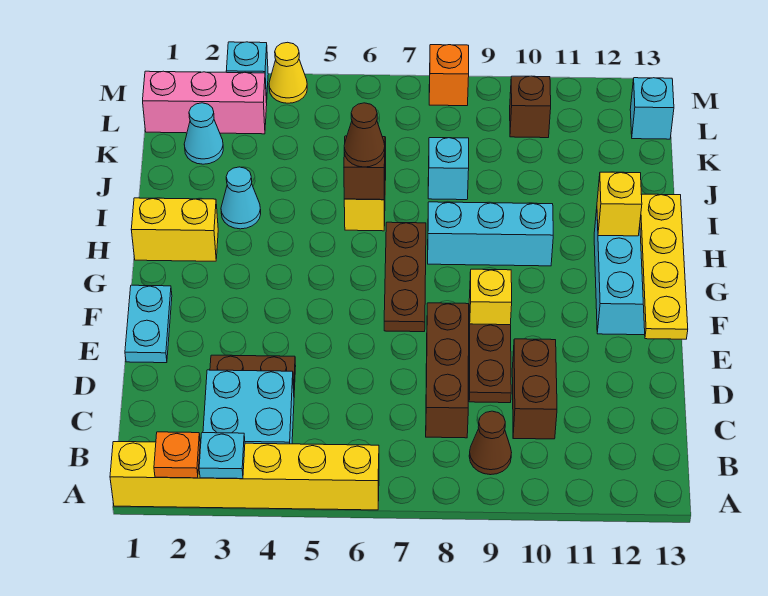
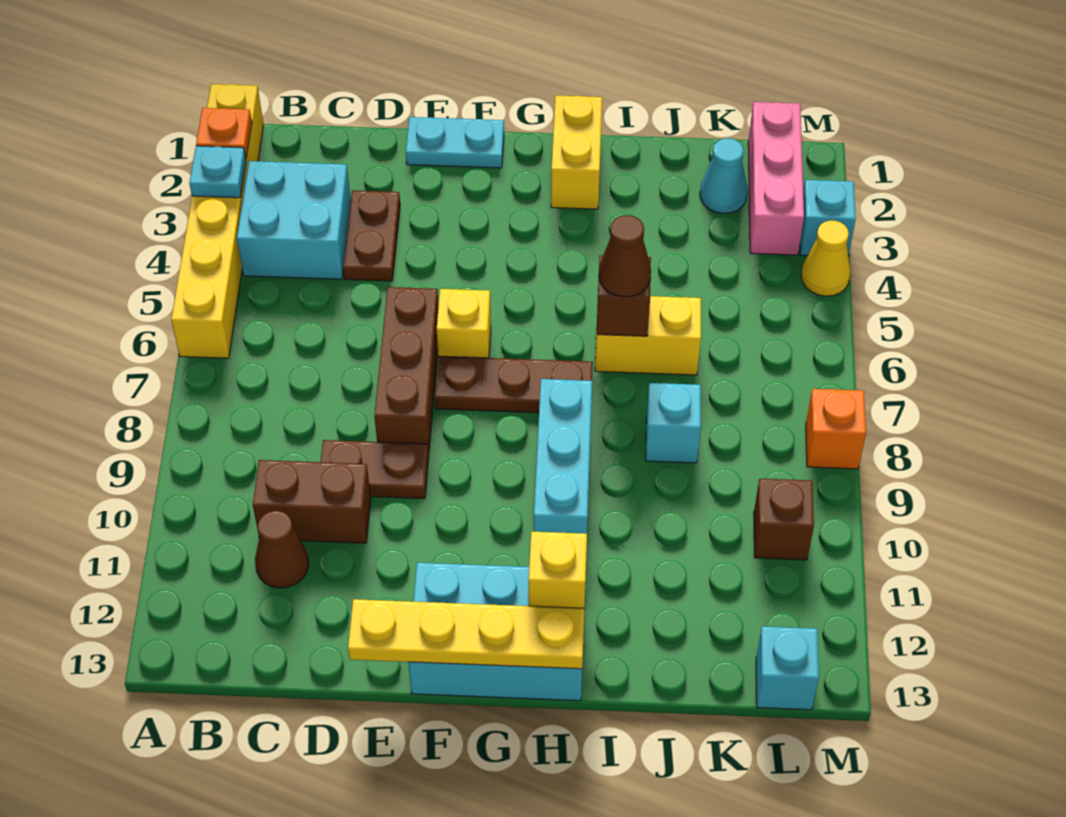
brown 1x1 cone [469,411,512,475] -> brown 1x1 cone moved to [255,511,309,588]
brown 1x3 brick [426,303,469,438] -> brown 1x3 brick turned to [374,287,438,451]
yellow 1x1 brick [469,269,512,332] -> yellow 1x1 brick moved to [437,289,491,358]
cyan 1x1 cone [221,167,261,229] -> none

